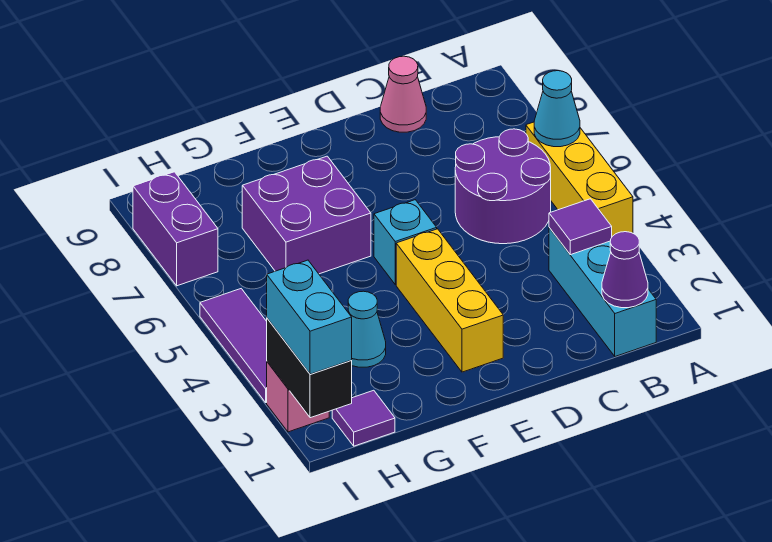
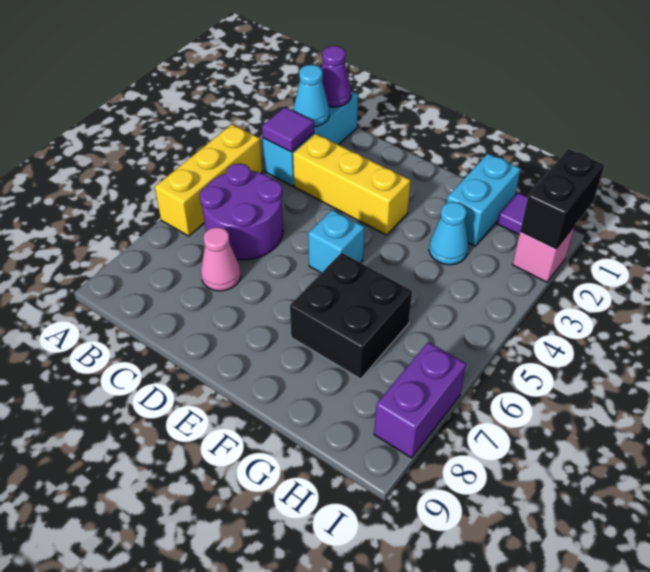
cyan 1x1 cone [534,71,580,147] -> cyan 1x1 cone moved to [293,65,329,126]
pink 1x1 cone [380,56,426,132] -> pink 1x1 cone moved to [201,227,241,291]
yellow 1x3 brick [396,229,503,372] -> yellow 1x3 brick turned to [293,134,411,235]
purple 2x2 brick [242,156,371,274] -> black 2x2 brick [290,253,412,379]
cyan 1x2 brick [267,260,352,374] -> cyan 1x2 brick moved to [447,154,521,246]
purple 1x3 tile [200,289,267,403] -> none

